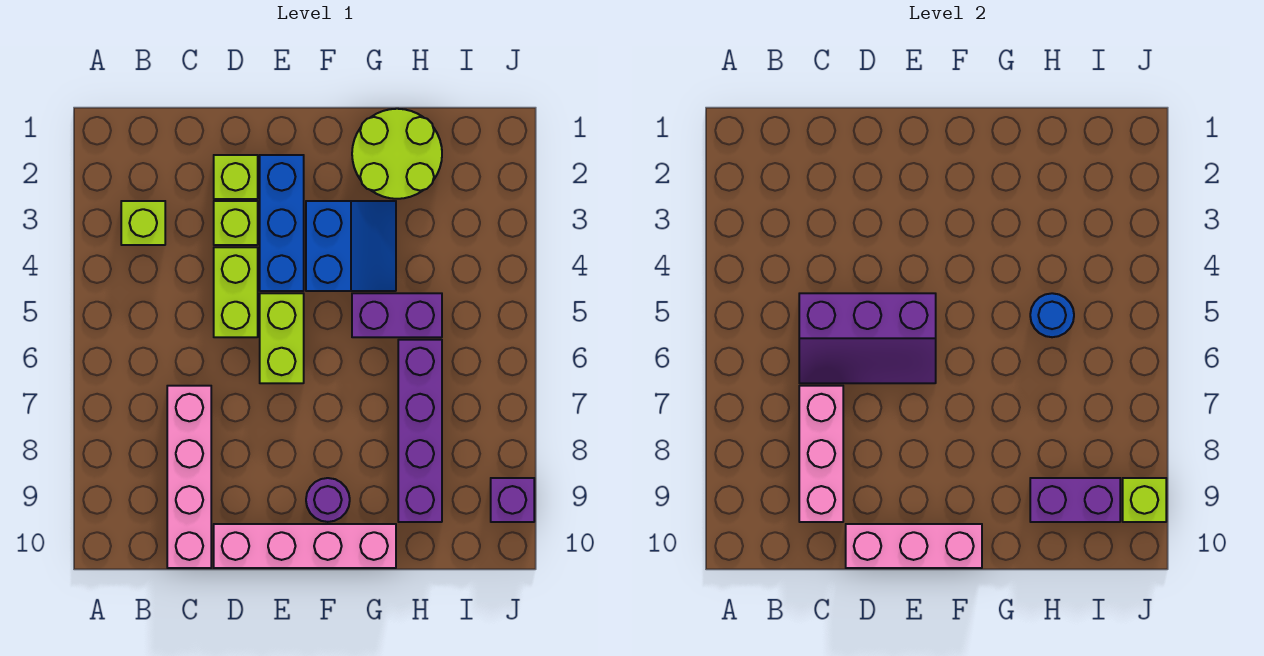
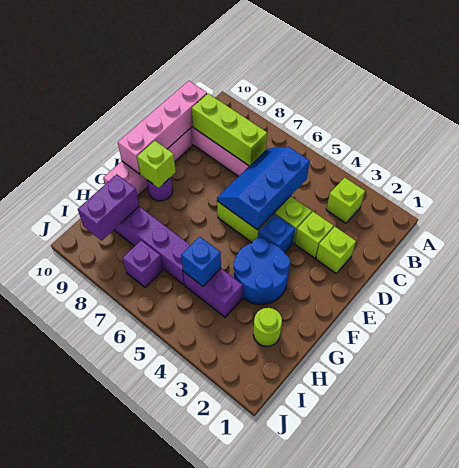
purple 2x3 slope [799,293,936,383] -> blue 2x3 slope [217,147,310,230]
pink 1x3 brick [799,386,843,522] -> lime 1x3 brick [192,94,267,166]
pink 1x3 brick [846,524,982,568] -> pink 1x4 brick [118,81,207,174]
blue 1x3 brick [260,155,304,291] -> blue 1x1 brick [258,214,295,253]
blue 2x2 slope [306,201,396,291] -> blue 2x2 round brick [234,238,290,304]
lime 2x2 round brick [352,109,442,199] -> lime 1x1 round brick [253,308,282,346]
purple 1x2 brick [352,293,442,337] -> purple 1x2 brick turned to [183,269,243,317]
blue 1x1 round brick [1030,293,1074,337] -> blue 1x1 brick [181,236,221,286]
purple 1x1 brick [491,478,534,522] -> purple 1x1 brick moved to [123,240,163,288]
lime 1x1 brick [1123,478,1166,522] -> lime 1x1 brick moved to [137,141,176,188]

